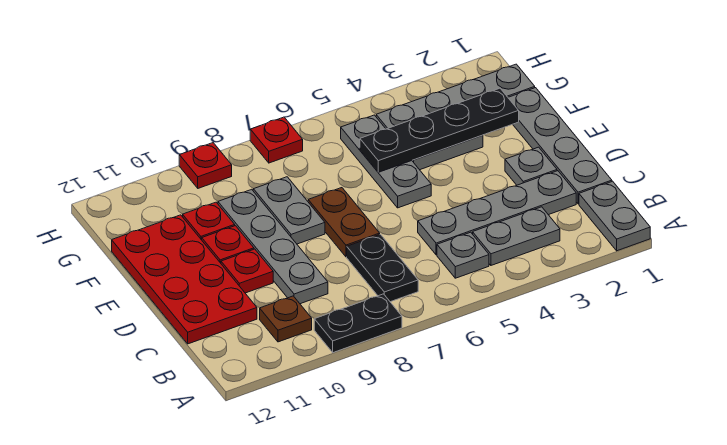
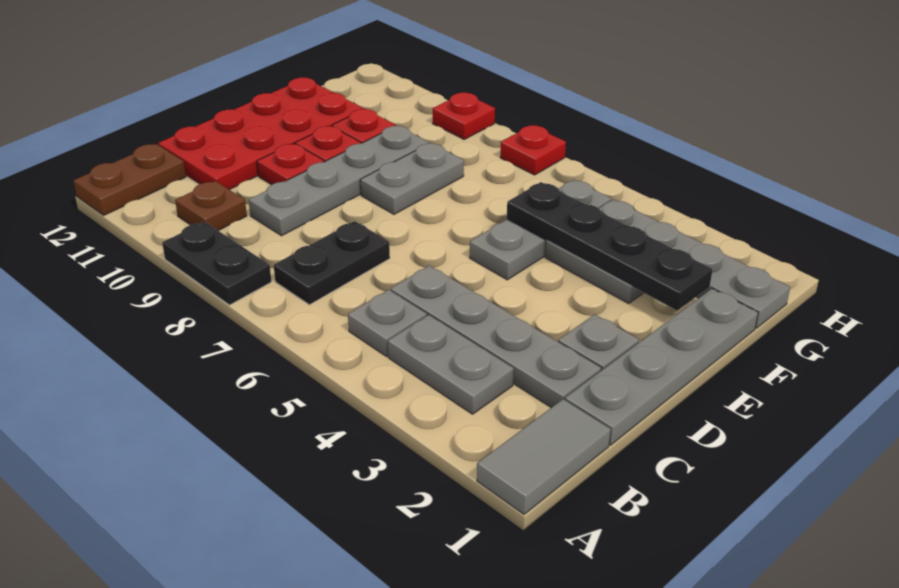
grey 1x2 plate [579,181,650,251] -> grey 1x2 tile [477,399,611,514]
brown 1x2 plate [308,188,380,257] -> brown 1x2 plate moved to [74,144,186,215]

